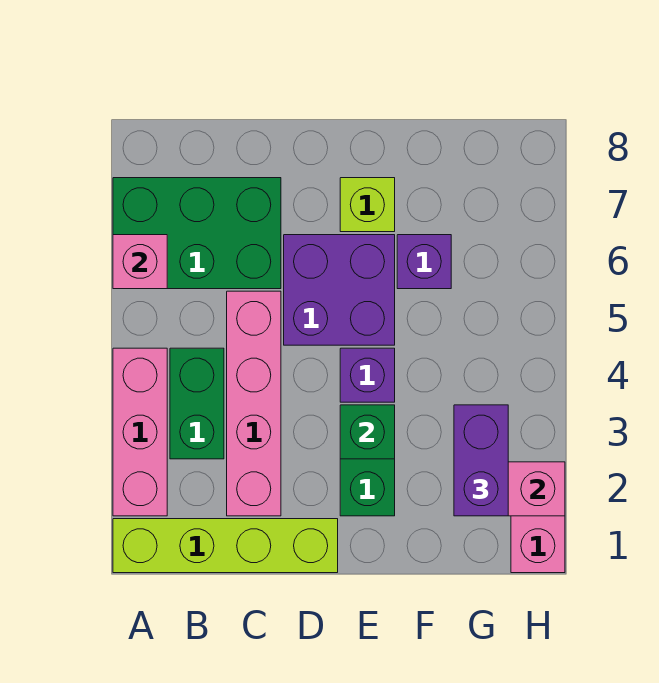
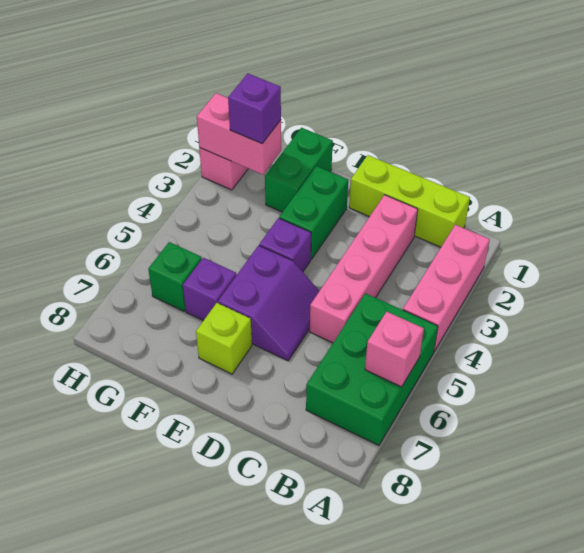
lime 1x4 brick [113,519,338,573] -> lime 1x3 brick [349,155,470,247]
green 2x3 brick [113,178,281,289] -> green 2x3 brick turned to [306,293,438,445]
green 1x2 brick [170,348,224,459] -> green 1x2 brick moved to [265,128,333,212]
purple 2x2 brick [284,235,395,345] -> purple 2x2 slope [218,245,319,361]
green 1x1 brick [340,405,395,459] -> green 1x1 brick moved to [148,242,202,311]
purple 1x2 brick [454,405,508,516] -> purple 1x1 brick [228,73,281,143]

